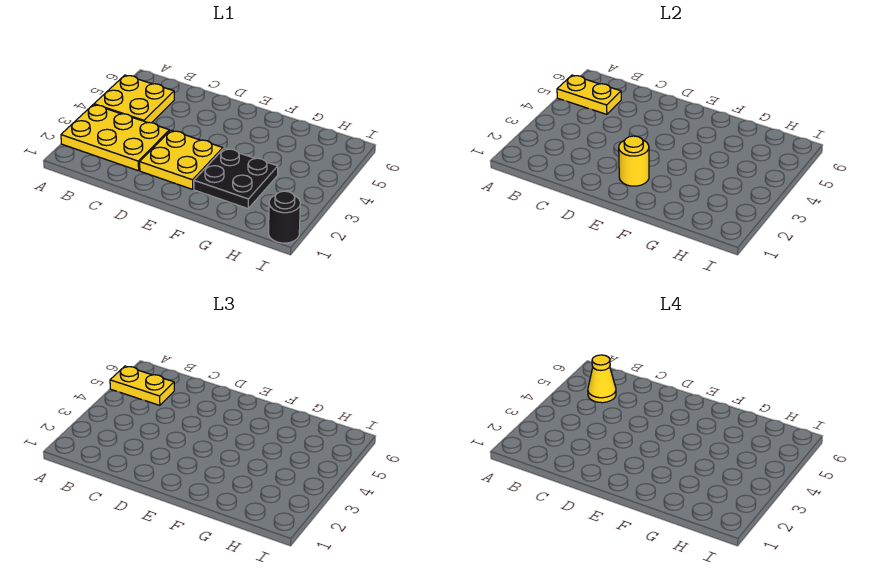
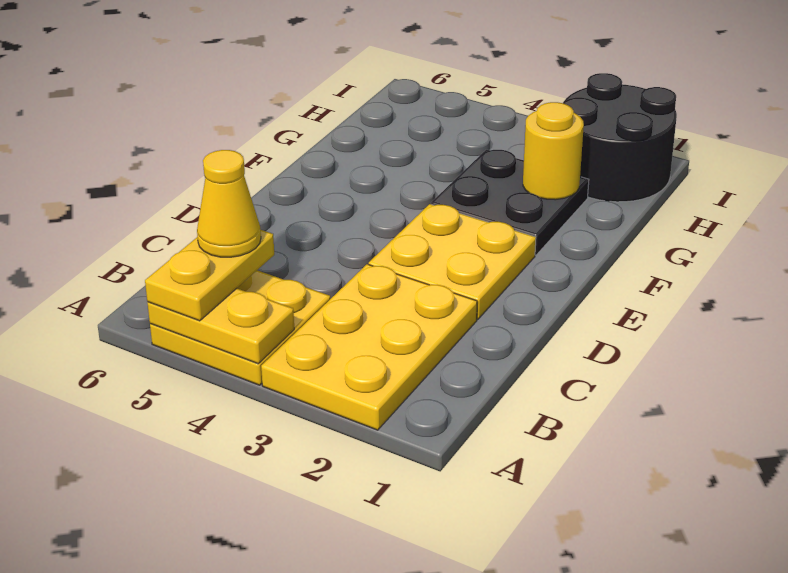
yellow 1x2 plate [557,75,621,114] -> yellow 1x2 plate turned to [147,288,294,364]
yellow 1x1 round brick [619,136,649,186] -> yellow 1x1 round brick moved to [523,102,584,200]
black 1x1 round brick [269,191,300,243] -> black 2x2 round brick [563,73,677,202]

